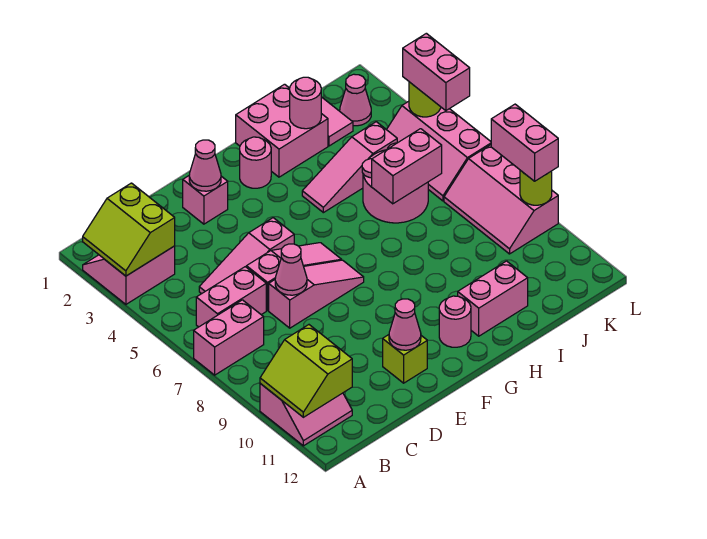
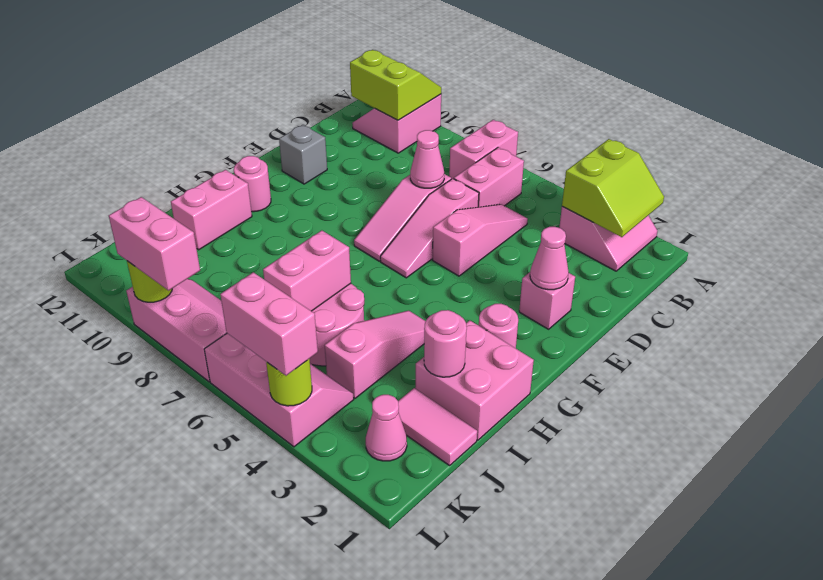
lime 2x2 slope [83,183,175,276] -> lime 2x2 slope turned to [562,139,664,237]
lime 1x1 brick [383,335,427,383] -> grey 1x1 brick [279,125,327,184]
pink 1x1 cone [389,299,421,350] -> none

